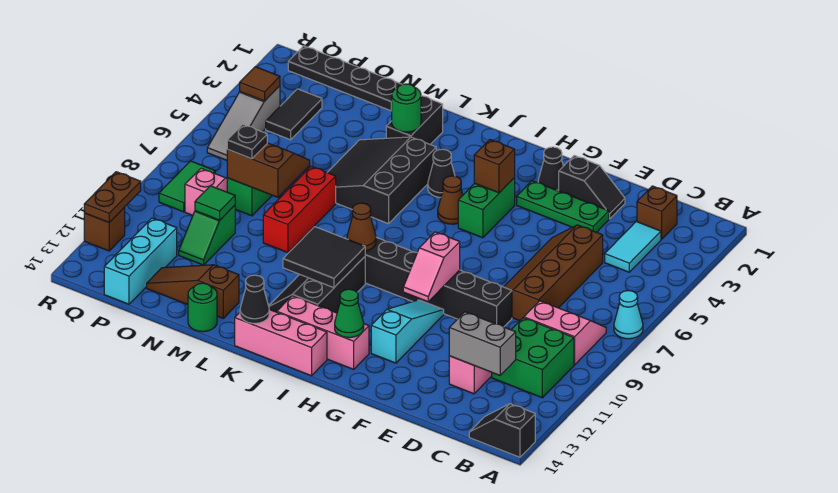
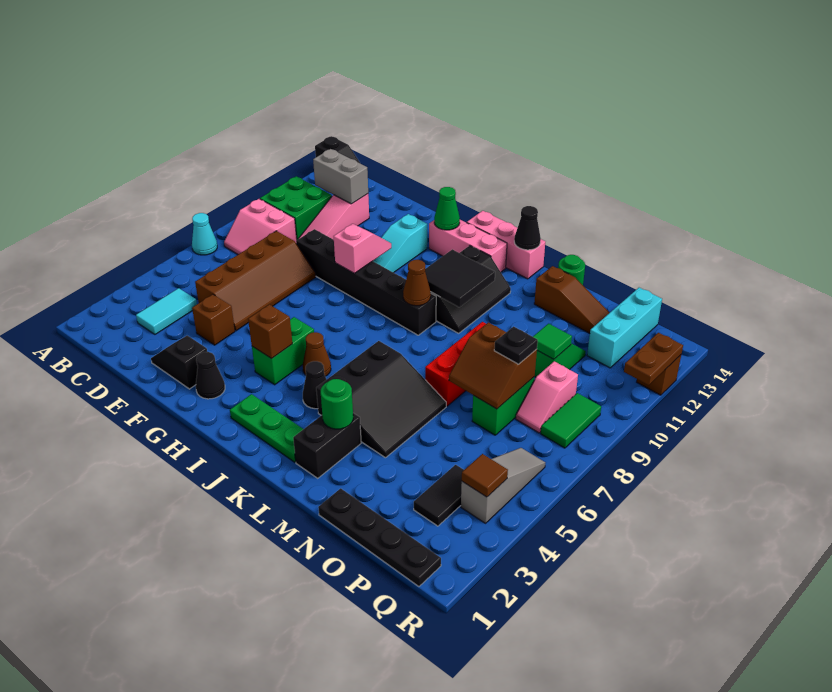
brown 1x1 brick [637,186,677,239] -> brown 1x1 brick moved to [192,294,235,345]
green 1x3 plate [517,181,609,232] -> green 1x3 plate moved to [230,394,303,462]

